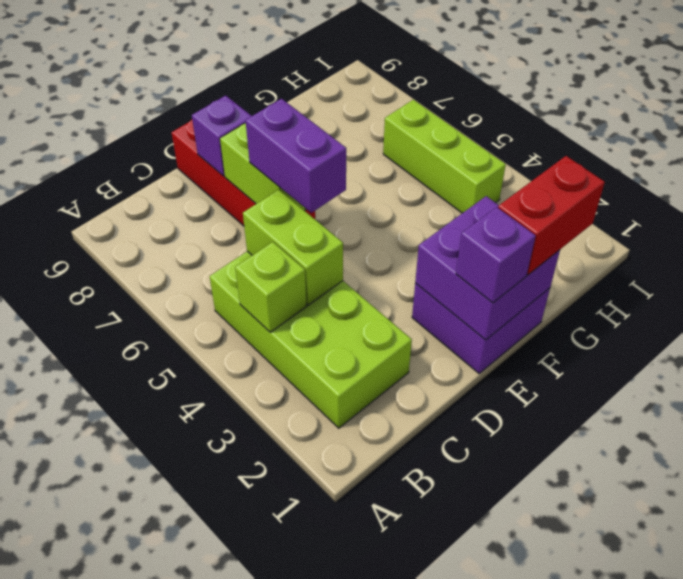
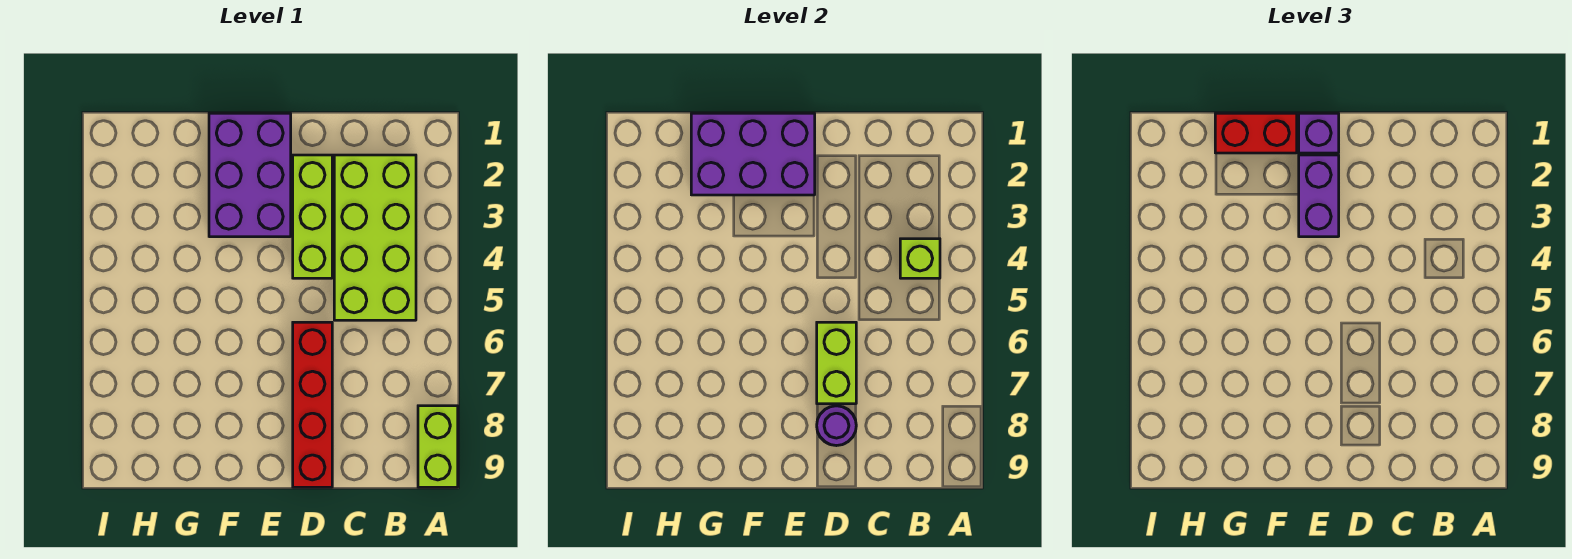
lime 1x2 brick [243,190,343,305] -> lime 1x2 brick moved to [418,406,458,487]
purple 1x2 brick [245,99,346,213] -> purple 1x2 brick moved to [1299,155,1339,237]
purple 1x1 brick [192,96,251,176] -> purple 1x1 round brick [817,406,856,446]
purple 2x2 brick [412,283,550,374] -> purple 2x3 brick [209,113,291,237]
purple 2x2 brick [415,196,560,340] -> purple 2x3 brick [691,113,815,195]
lime 1x3 brick [383,100,506,213] -> lime 1x3 brick moved to [293,155,332,278]

